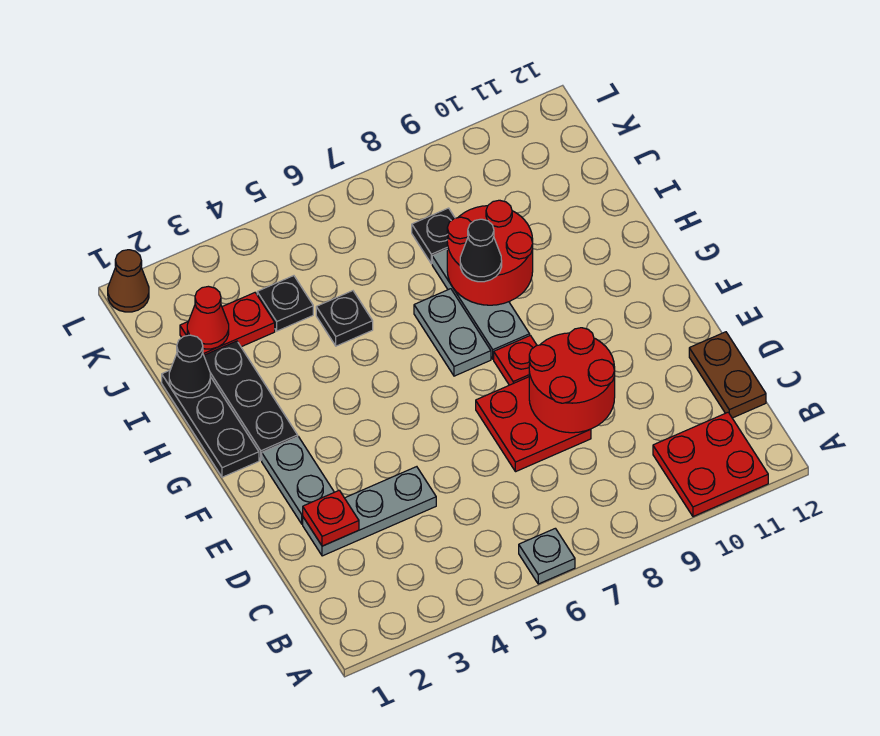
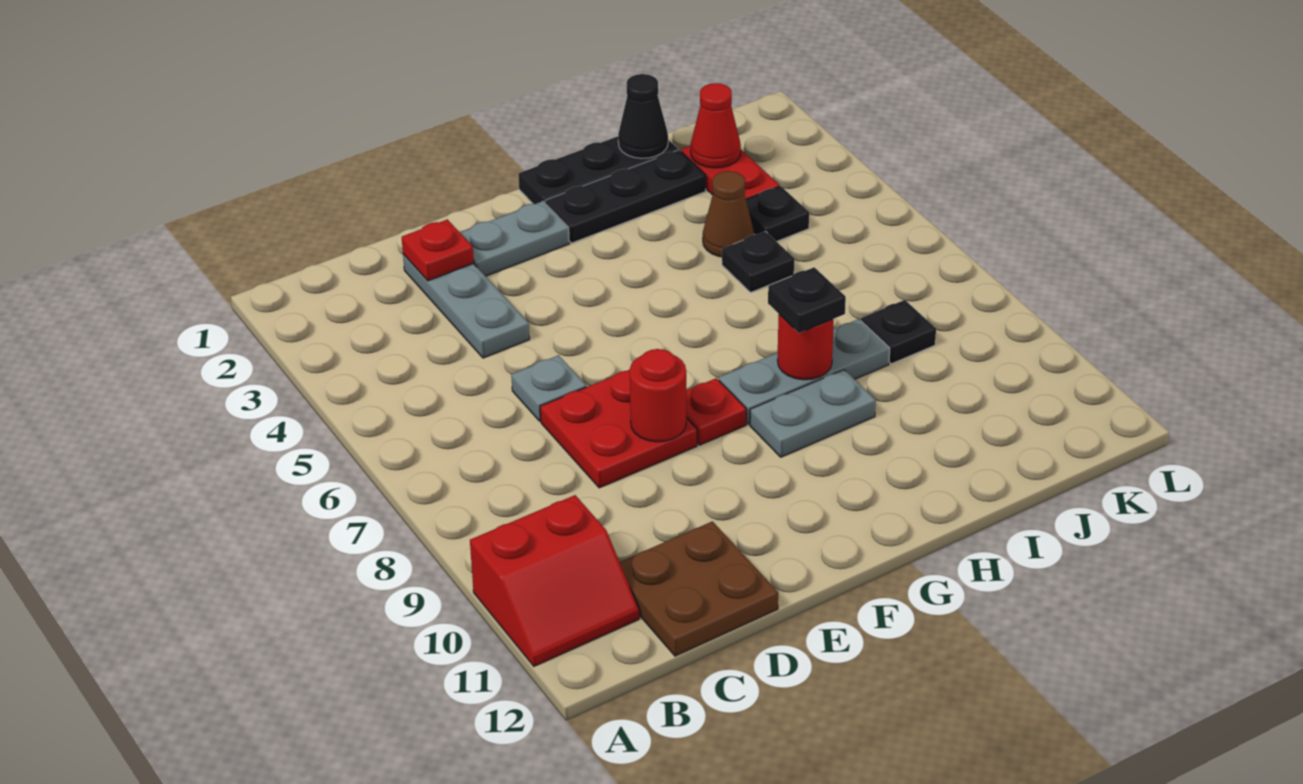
grey 1x1 plate [519,528,575,584] -> grey 1x1 plate moved to [511,355,586,421]
red 2x2 plate [653,412,768,517] -> red 2x2 slope [470,495,639,666]
brown 1x2 plate [689,332,766,418] -> brown 2x2 plate [620,521,778,656]
red 2x2 round brick [529,328,615,433] -> red 1x1 round brick [630,349,686,442]
grey 1x2 plate [414,289,491,376] -> grey 1x2 plate moved to [750,370,876,457]
red 2x2 round brick [447,200,533,305] -> red 1x1 round brick [777,315,834,380]
black 1x1 cone [460,219,502,282] -> black 1x1 plate [768,267,846,333]
brown 1x1 cone [108,250,149,312] -> brown 1x1 cone moved to [703,171,754,257]

